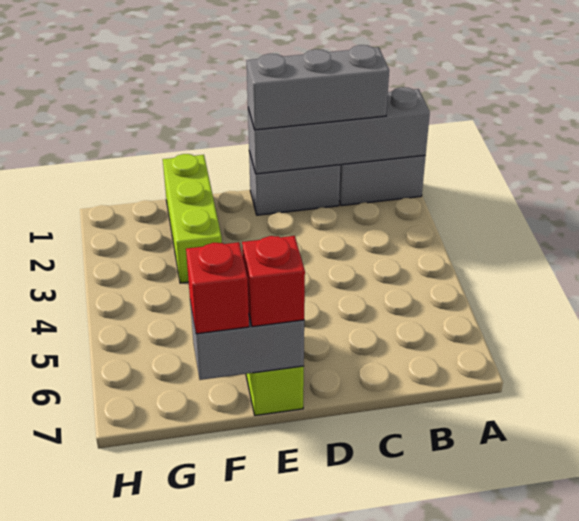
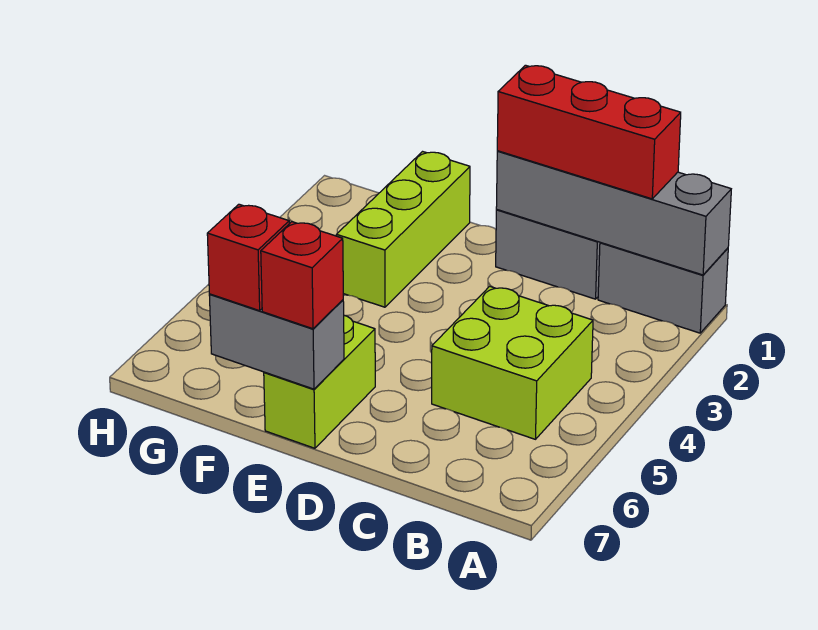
grey 1x3 brick [247,45,389,130] -> red 1x3 brick [497,65,681,199]
none -> lime 2x2 brick [432,286,593,439]

